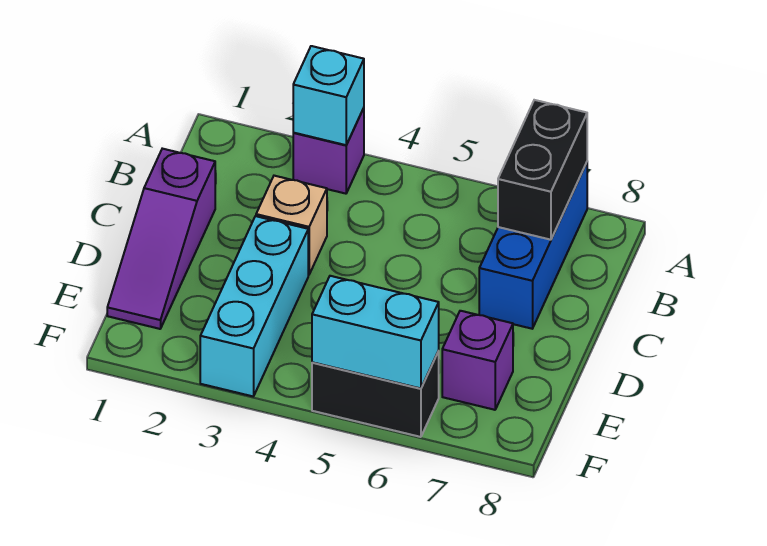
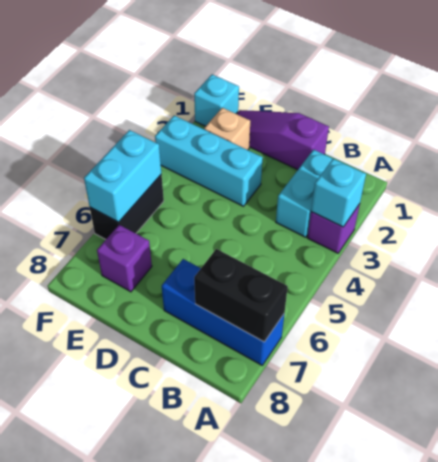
none -> cyan 1x2 brick [276,150,333,237]
tan 1x1 brick [256,176,327,275] -> tan 1x1 brick moved to [204,108,250,150]
none -> cyan 1x1 brick [194,74,239,126]

